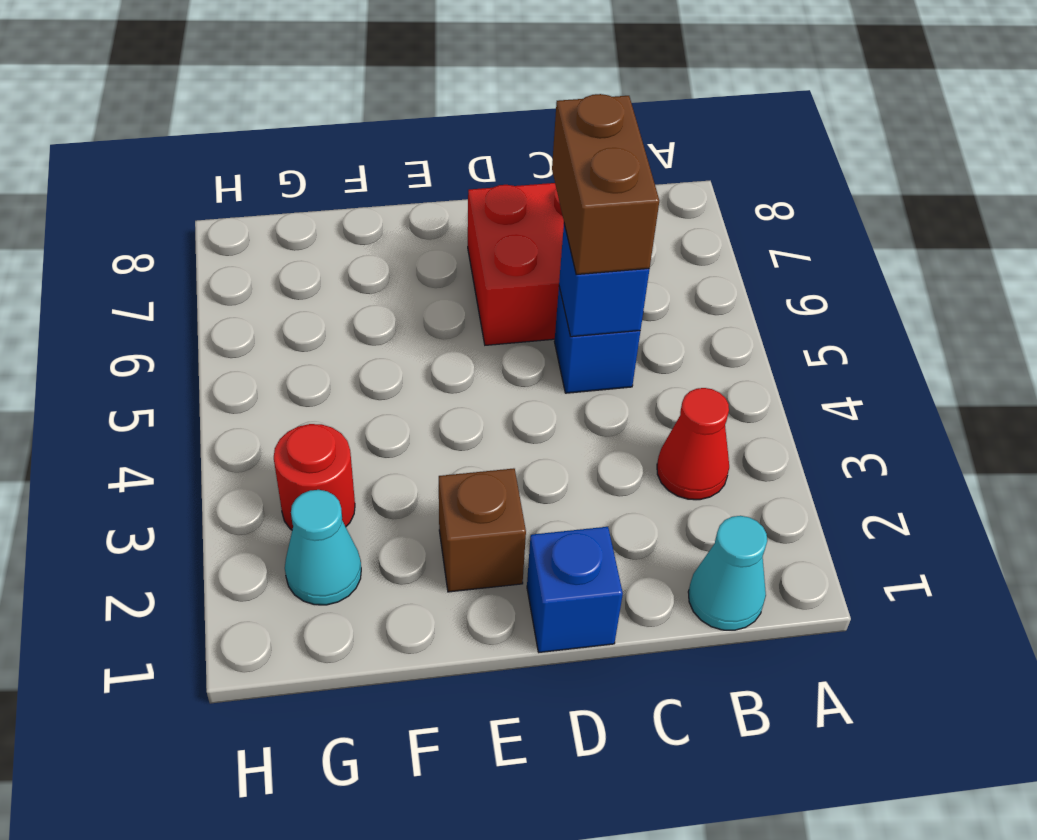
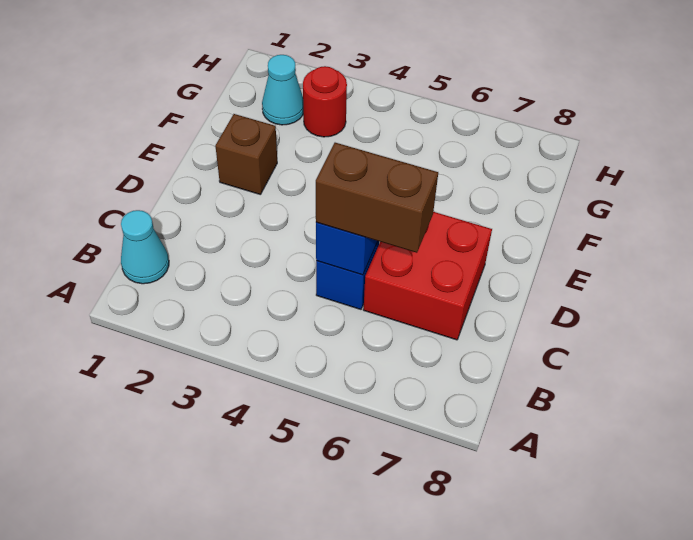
red 1x1 cone [657,388,729,500] -> none
blue 1x1 brick [527,527,623,652] -> none

